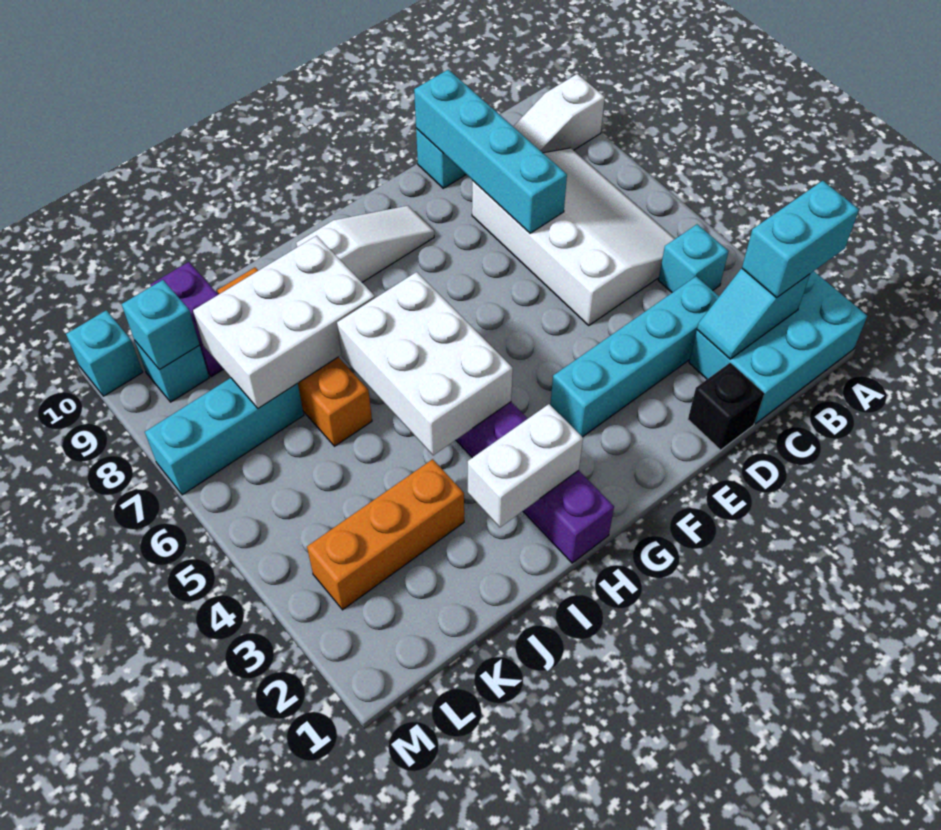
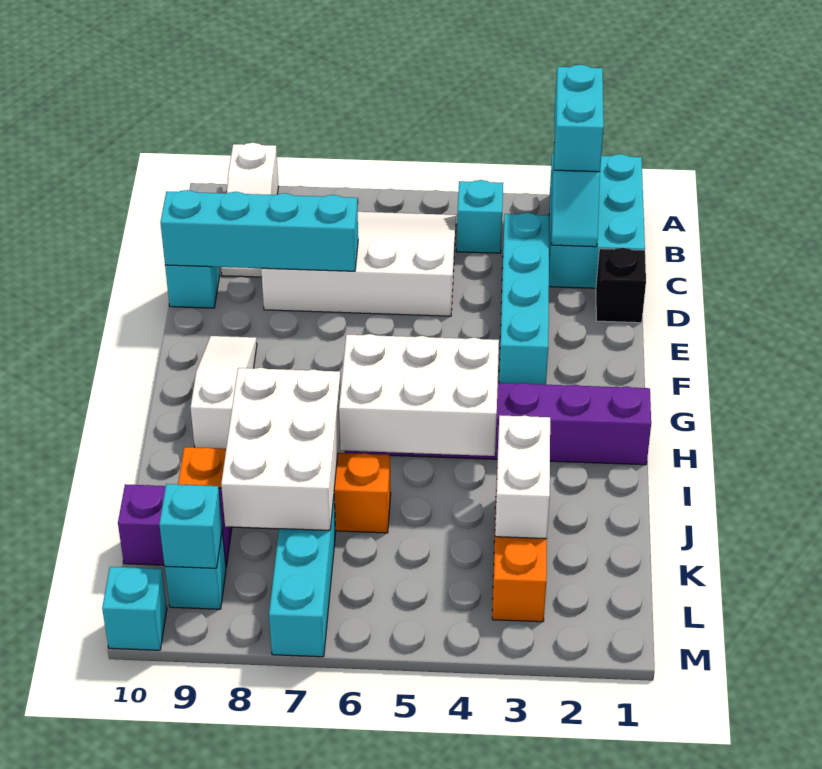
white 1x2 brick [468,404,583,527] -> white 1x2 brick moved to [495,415,550,539]

